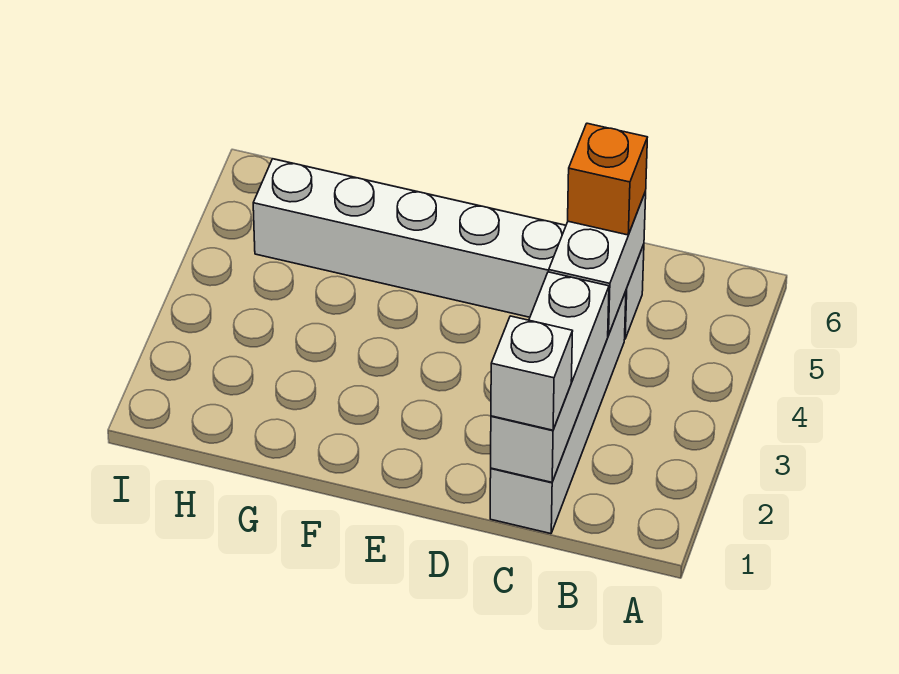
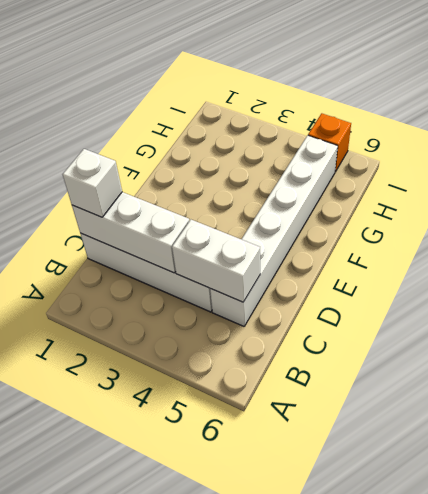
orange 1x1 brick [568,123,647,235] -> orange 1x1 brick moved to [308,113,351,172]

